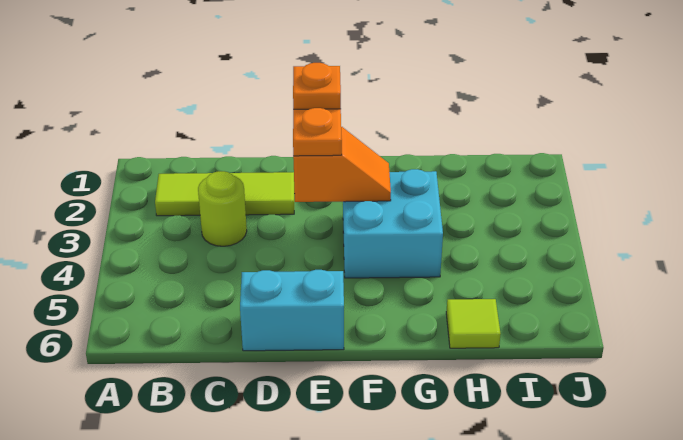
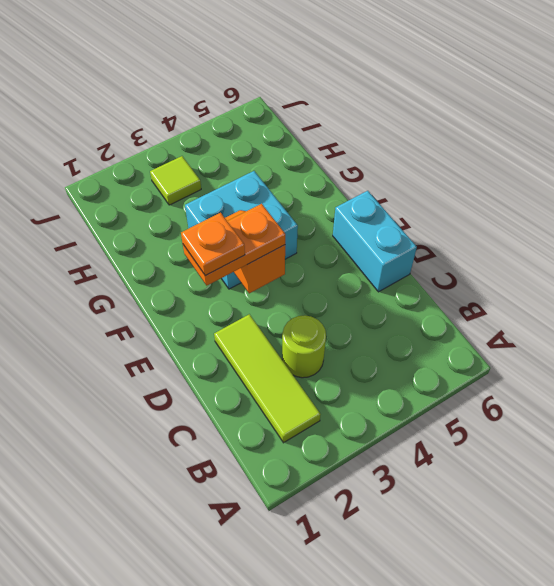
lime 1x1 tile [446,299,501,348] -> lime 1x1 tile moved to [150,156,201,205]

